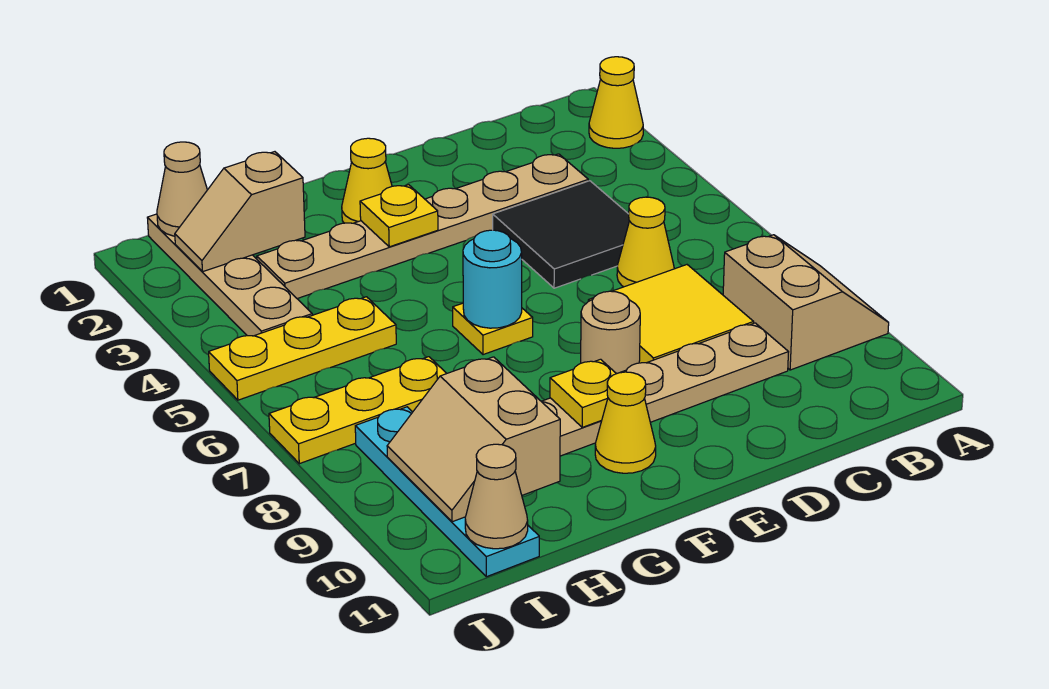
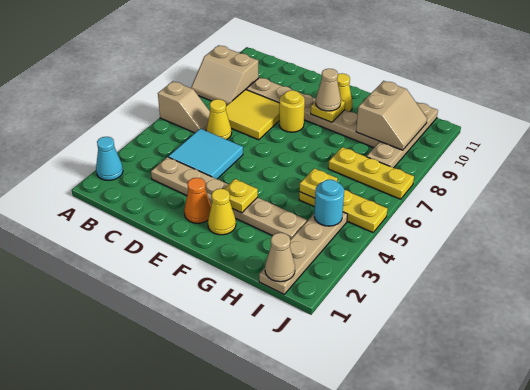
yellow 1x1 cone [589,57,643,148] -> cyan 1x1 cone [96,137,123,181]
tan 2x2 slope [723,235,889,370] -> tan 2x2 slope turned to [191,45,259,106]
black 2x2 tile [493,181,629,288] -> cyan 2x2 tile [168,129,243,179]
none -> orange 1x1 cone [184,178,211,223]
tan 1x1 round brick [581,291,640,374] -> yellow 1x1 round brick [279,90,305,132]
yellow 1x1 plate [453,303,533,355] -> yellow 1x1 plate moved to [299,168,338,198]
cyan 1x1 round brick [463,230,522,328] -> cyan 1x1 round brick moved to [314,179,344,226]
tan 1x2 slope [175,152,305,271] -> tan 1x2 slope moved to [158,81,210,133]
cyan 1x4 plate [355,407,539,577] -> tan 1x4 plate [367,102,438,168]
tan 1x1 cone [465,444,528,549] -> tan 1x1 cone moved to [316,69,341,111]

